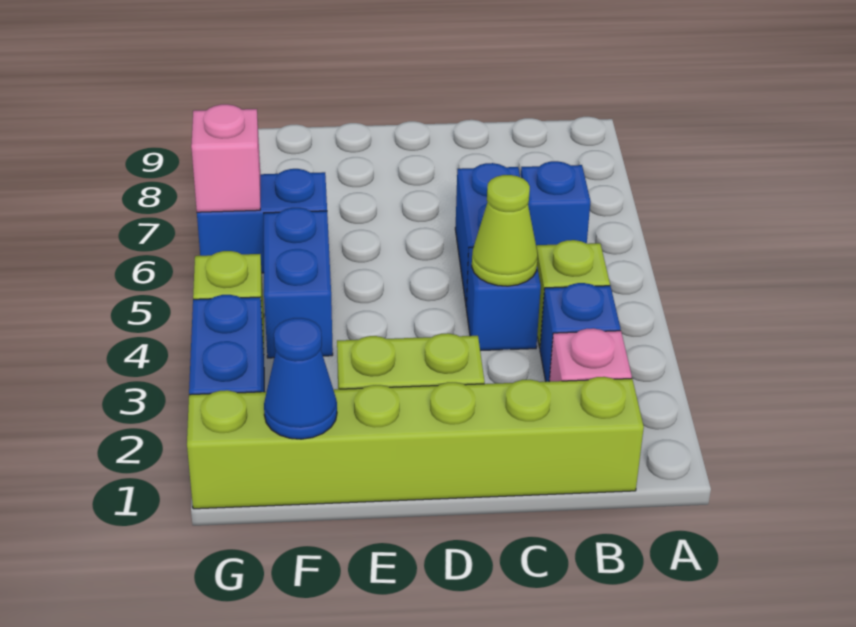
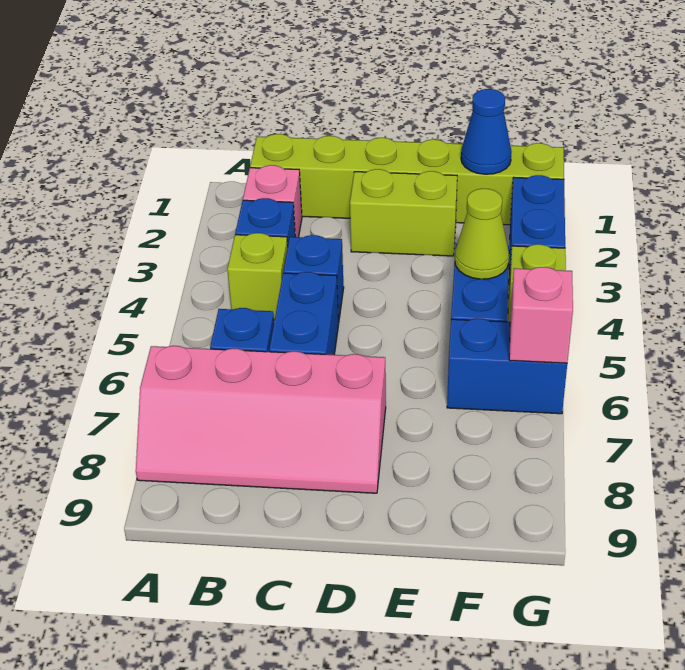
none -> pink 2x4 slope [136,346,386,493]
lime 1x1 cone [472,175,538,286] -> lime 1x1 cone moved to [455,188,509,279]

